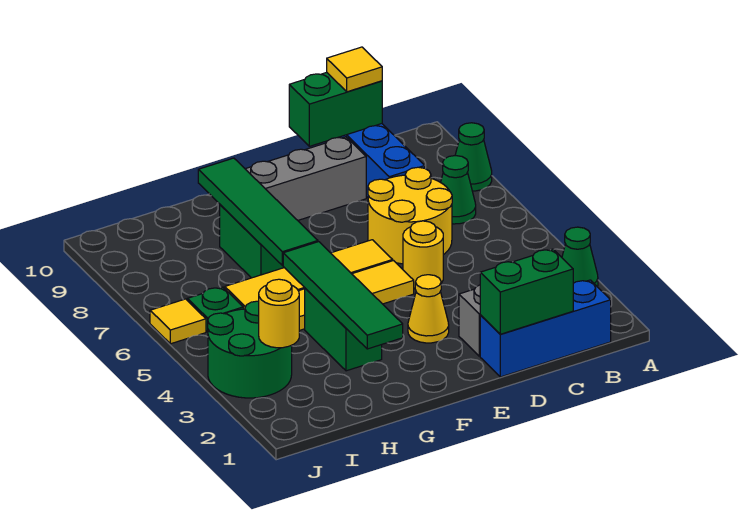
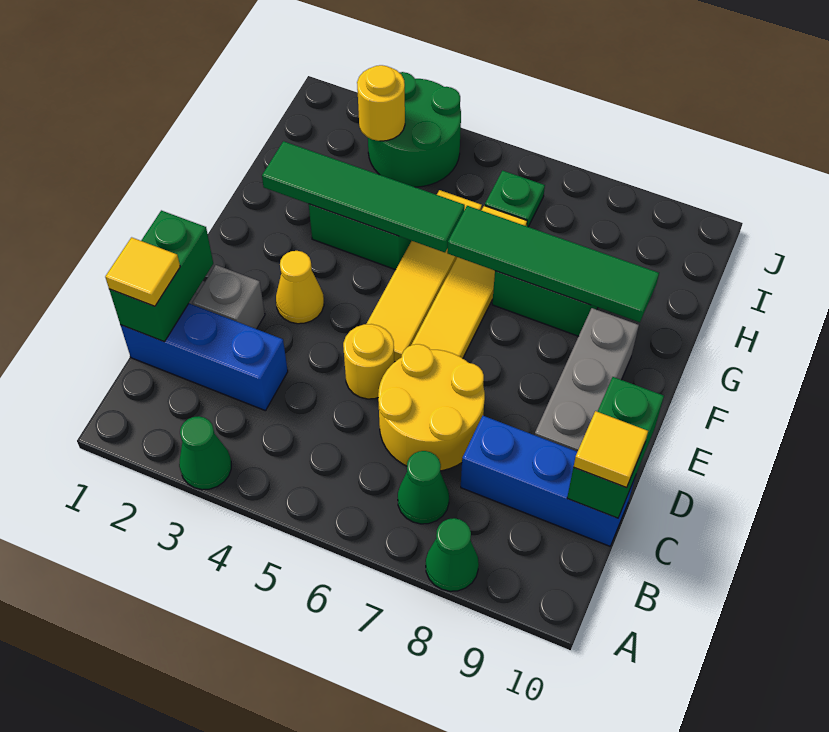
blue 1x3 brick [480,280,611,377] -> blue 1x3 brick turned to [121,304,288,411]
yellow 1x1 tile [150,299,206,344] -> yellow 1x1 tile moved to [105,237,180,306]

